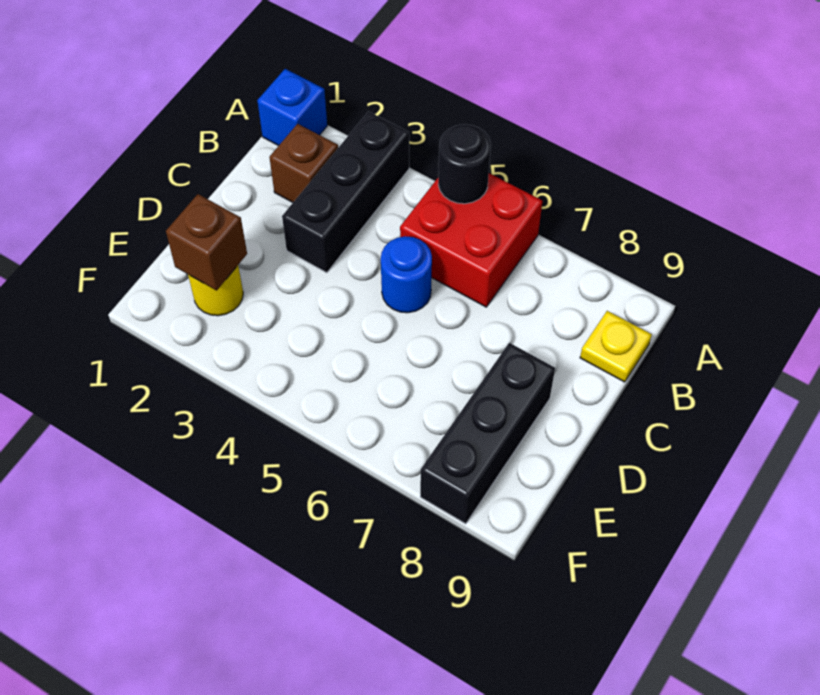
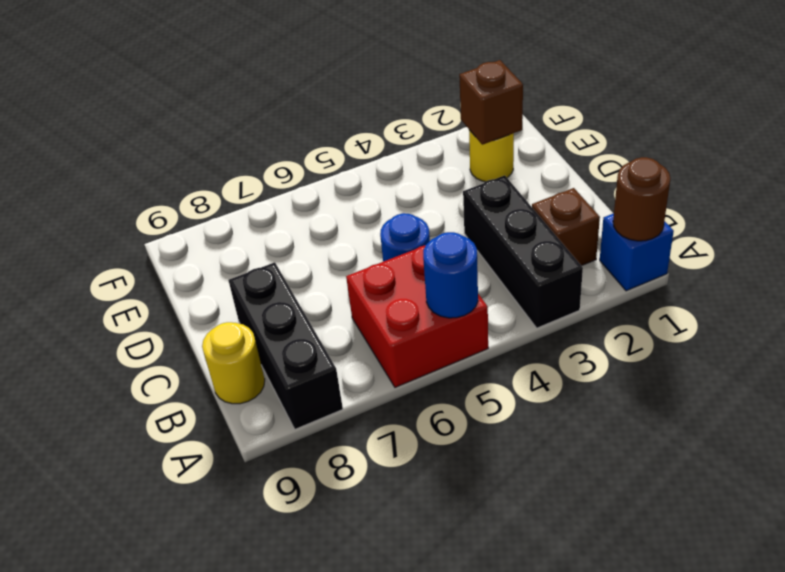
none -> brown 1x1 round brick [613,157,670,241]
black 1x1 round brick [438,124,491,204] -> blue 1x1 round brick [423,232,478,318]
yellow 1x1 plate [580,311,652,382] -> yellow 1x1 round brick [202,322,265,404]
black 1x3 brick [420,343,555,524] -> black 1x3 brick moved to [228,262,343,429]

